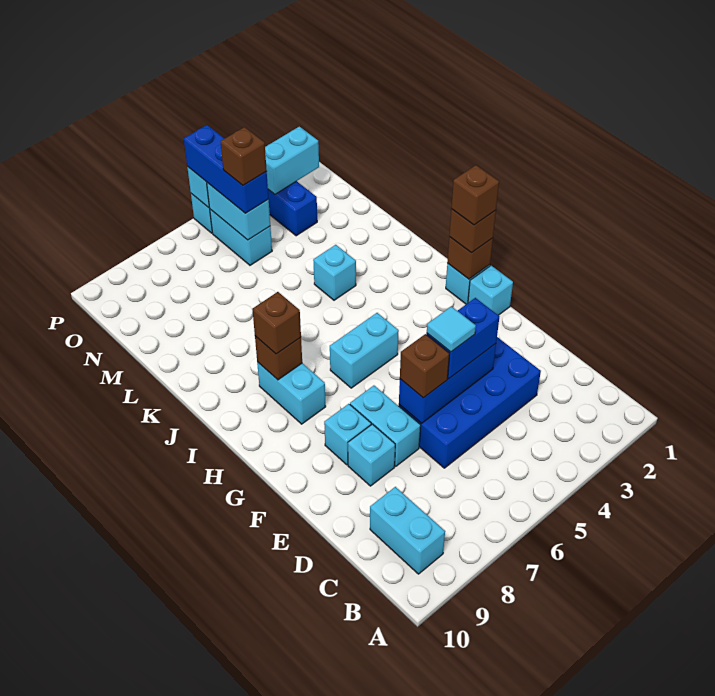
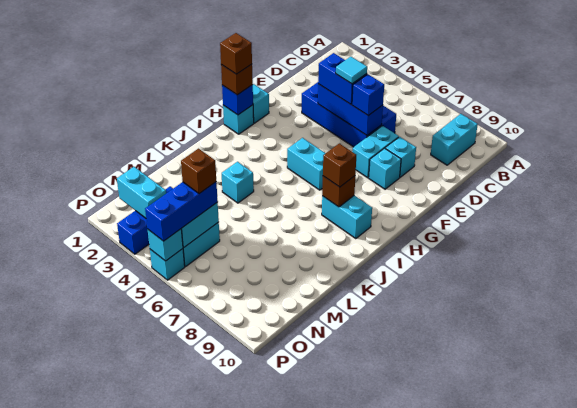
brown 1x1 brick [400,334,449,398] -> blue 1x1 brick [352,74,384,116]
brown 1x1 brick [447,237,493,279] -> blue 1x1 brick [222,85,253,115]
cyan 1x2 brick [257,362,326,424] -> cyan 1x2 brick turned to [322,195,372,239]

